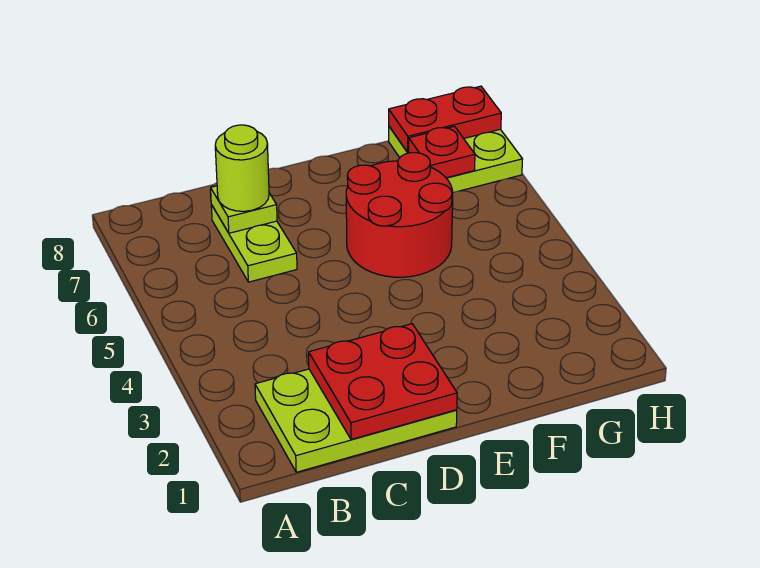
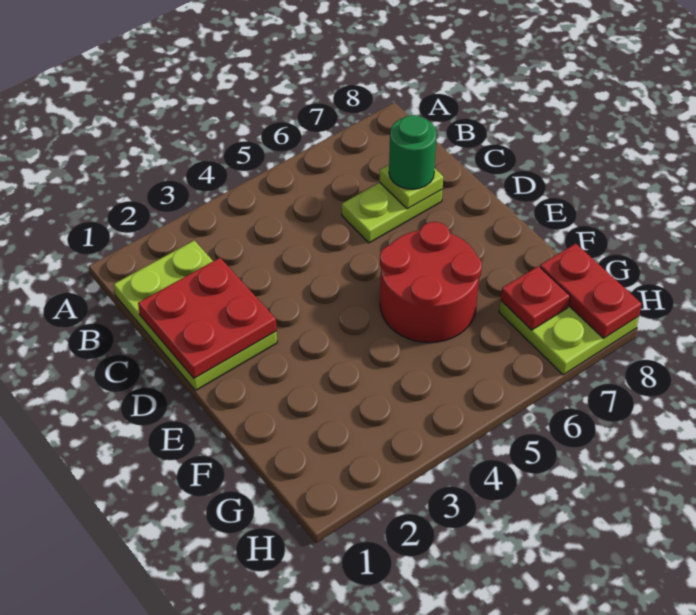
lime 1x1 round brick [215,125,269,211] -> green 1x1 round brick [389,115,437,189]

